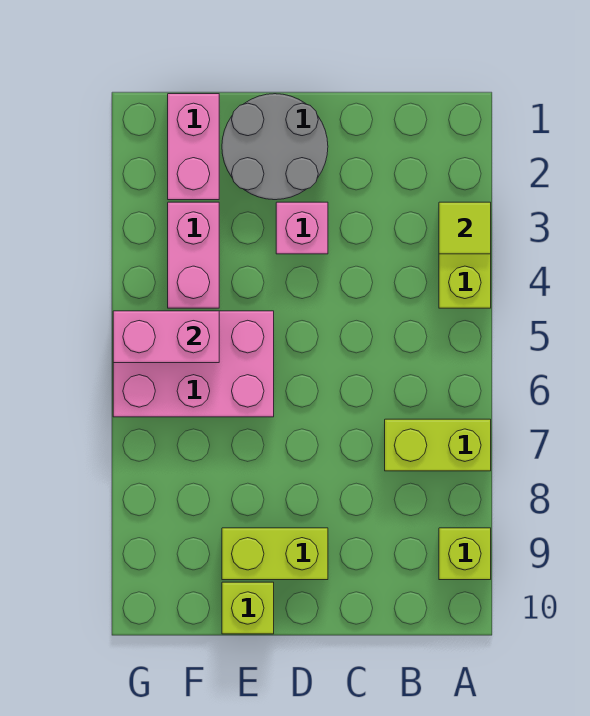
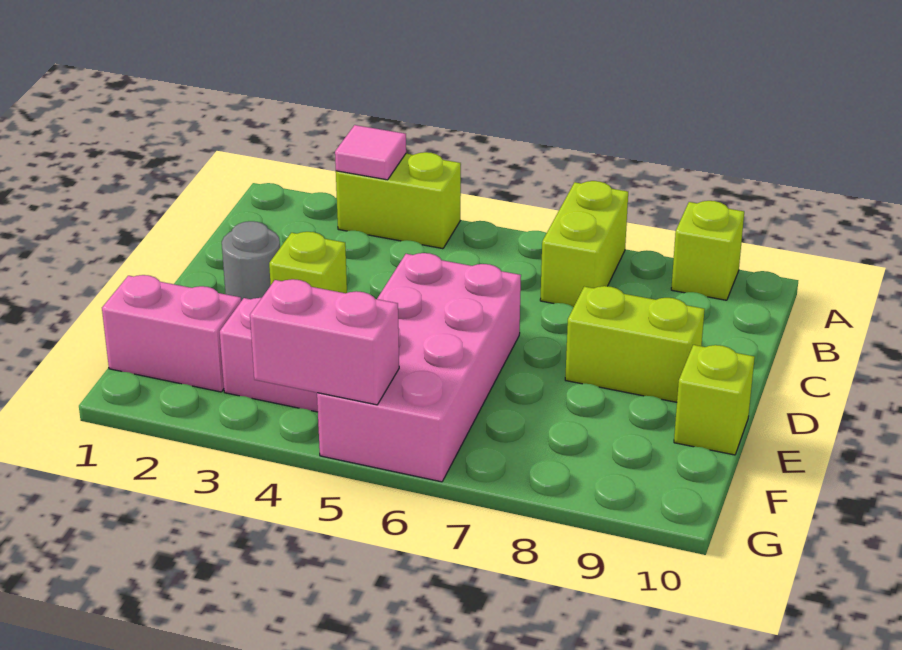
lime 1x1 tile [439,202,491,254] -> pink 1x1 tile [335,125,406,180]
grey 2x2 round brick [222,94,328,200] -> grey 1x1 round brick [222,221,280,301]
pink 1x1 brick [276,202,328,254] -> lime 1x1 brick [269,232,347,293]
lime 1x2 brick [222,528,328,580] -> lime 1x2 brick turned to [565,286,705,402]
pink 2x3 brick [113,311,274,417] -> pink 2x4 brick [317,253,521,482]
pink 1x2 brick [113,311,219,363] -> pink 1x2 brick turned to [250,279,399,405]

